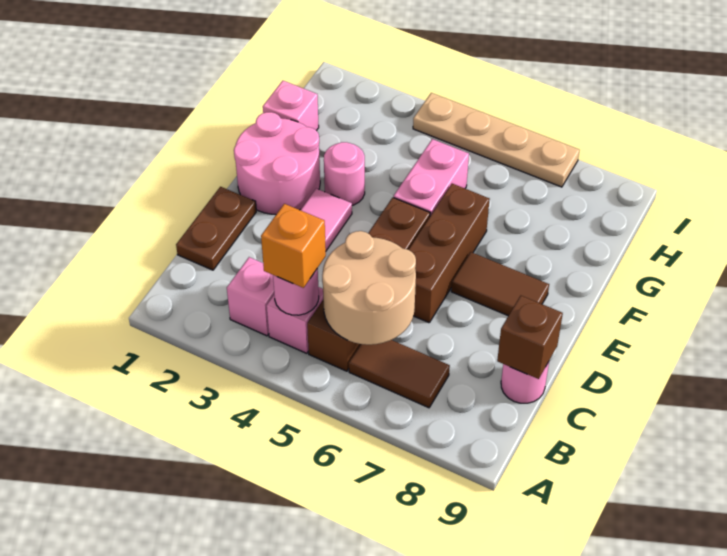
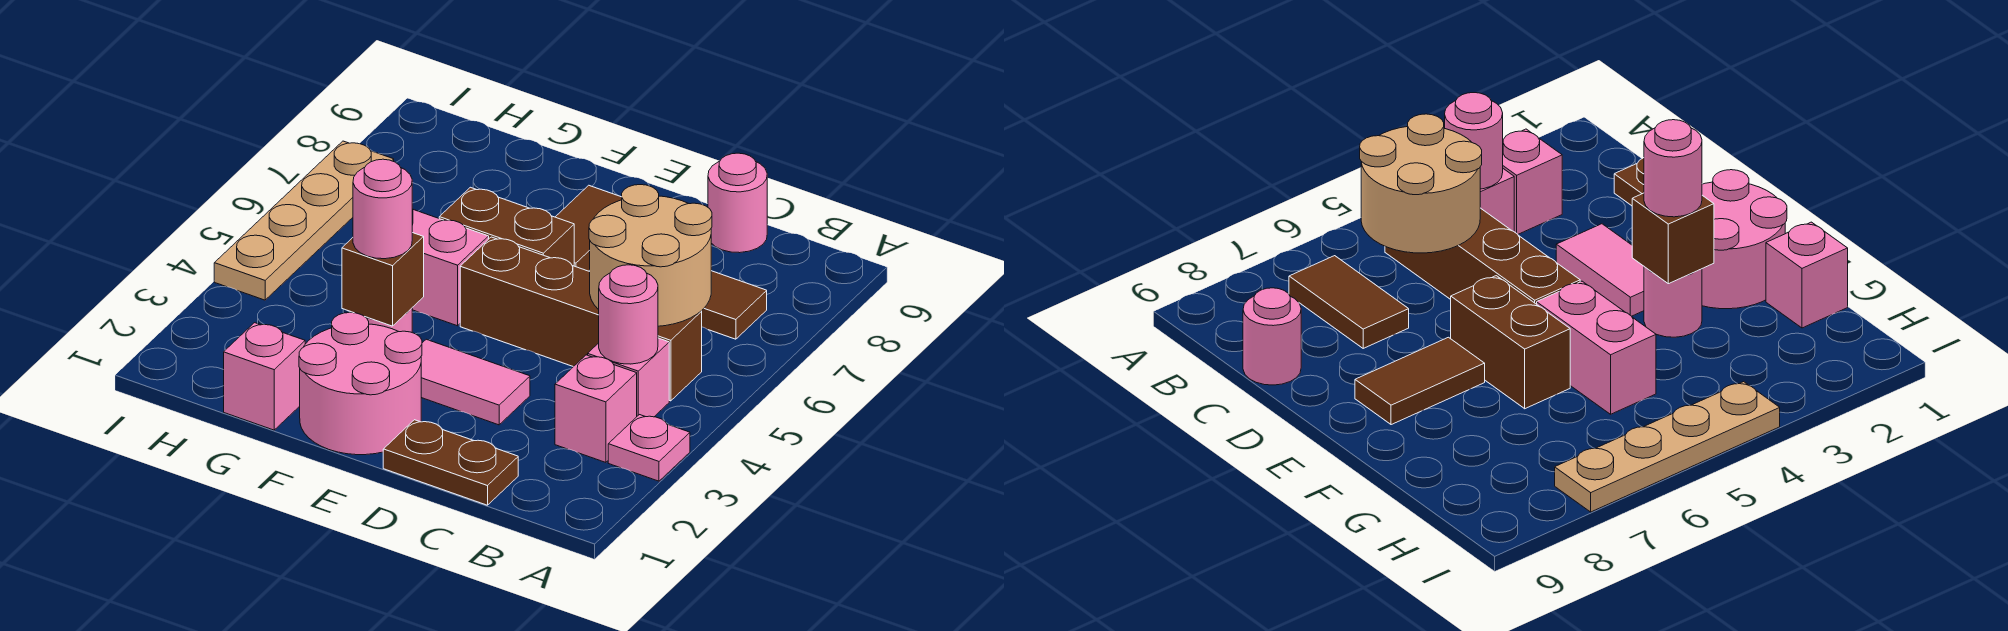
none -> pink 1x1 plate [608,415,690,481]
orange 1x1 brick [261,204,326,288] -> none
brown 1x2 tile [349,340,450,408] -> brown 1x2 tile turned to [702,271,767,339]
brown 1x1 brick [497,296,563,379] -> brown 1x1 brick moved to [342,233,424,326]
brown 1x3 brick [408,184,490,323] -> brown 1x2 brick [439,187,574,266]
none -> pink 1x1 round brick [353,159,412,259]

